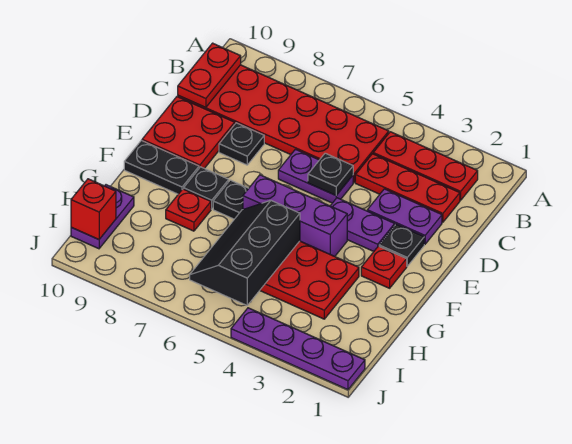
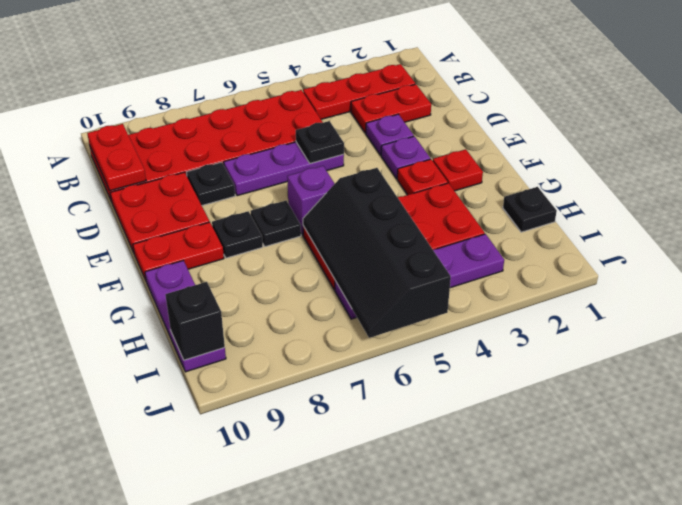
red 1x3 plate [355,154,460,222] -> red 1x2 plate [351,84,431,133]
purple 1x2 plate [367,189,442,244] -> purple 1x1 plate [366,114,414,155]
purple 1x2 plate [278,149,353,203] -> purple 1x3 plate [224,142,344,196]
black 1x1 plate [379,224,424,266] -> black 1x1 plate moved to [503,187,557,232]
purple 1x2 plate [330,198,395,251] -> purple 1x1 plate [381,136,430,179]
purple 1x3 brick [243,175,347,256] -> purple 1x1 brick [287,166,335,235]
black 1x2 plate [124,140,199,194] -> red 1x2 plate [133,222,224,280]
black 2x3 slope [190,201,300,305] -> black 2x4 slope [303,168,451,338]
red 1x1 plate [166,189,211,231] -> red 1x1 plate moved to [397,159,448,195]
purple 1x2 plate [71,185,134,249] -> purple 1x3 plate [145,260,226,372]
red 1x1 brick [71,179,116,240] -> black 1x1 brick [165,282,225,360]
purple 1x4 plate [231,308,365,390] -> purple 1x4 plate moved to [335,234,504,319]

